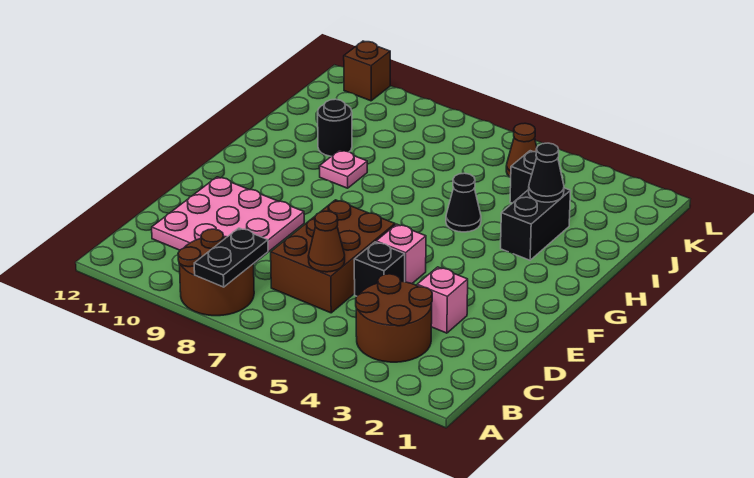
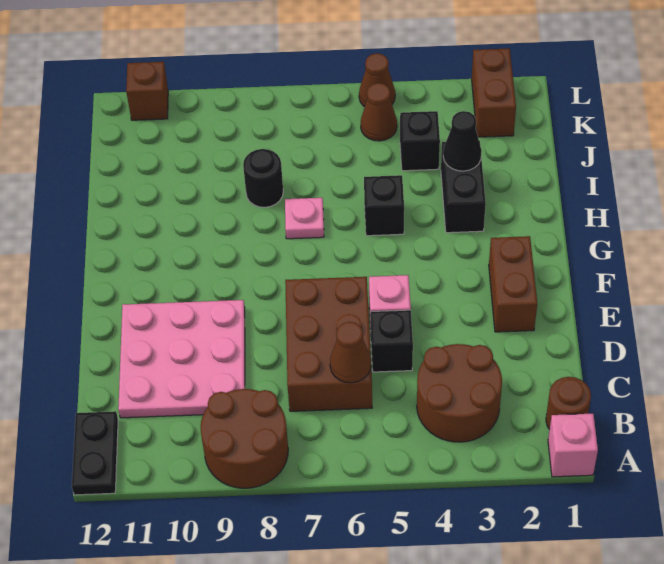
black 1x2 plate [194,228,268,287] -> black 1x2 plate moved to [72,411,118,495]
none -> brown 1x1 round brick [546,377,591,429]
pink 1x1 brick [417,267,468,333] -> pink 1x1 brick moved to [548,414,598,477]
none -> brown 1x2 brick [489,236,537,332]
black 1x1 cone [446,173,481,232] -> black 1x1 brick [364,175,404,236]
pink 1x1 plate [319,150,367,188] -> pink 1x1 plate moved to [285,198,324,239]
black 1x1 round brick [318,99,352,156] -> black 1x1 round brick moved to [243,149,283,207]
none -> brown 1x2 brick [472,48,516,137]
none -> brown 1x1 cone [359,53,395,107]

